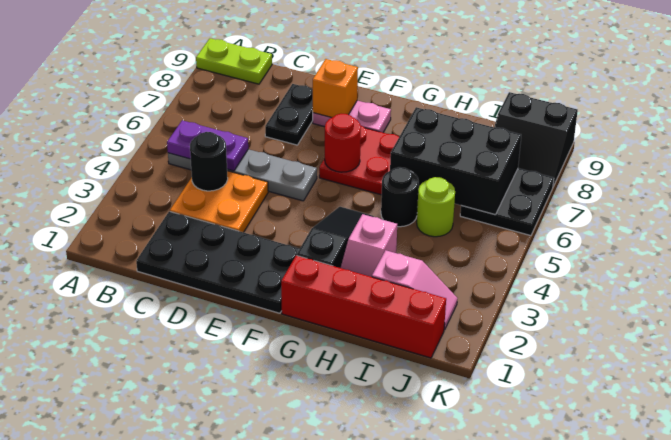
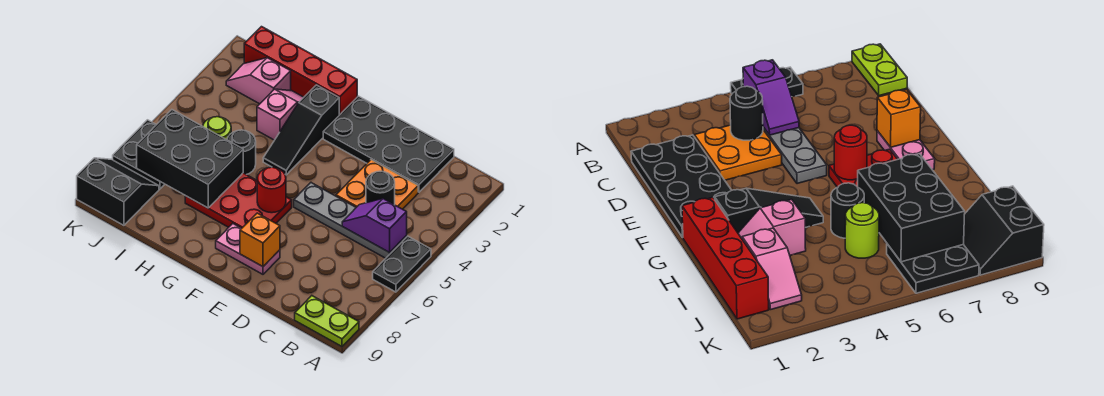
purple 1x2 plate [167,120,248,171] -> purple 1x2 slope [342,199,407,253]
black 1x2 plate [265,84,313,145] -> black 1x2 plate moved to [373,236,431,292]

